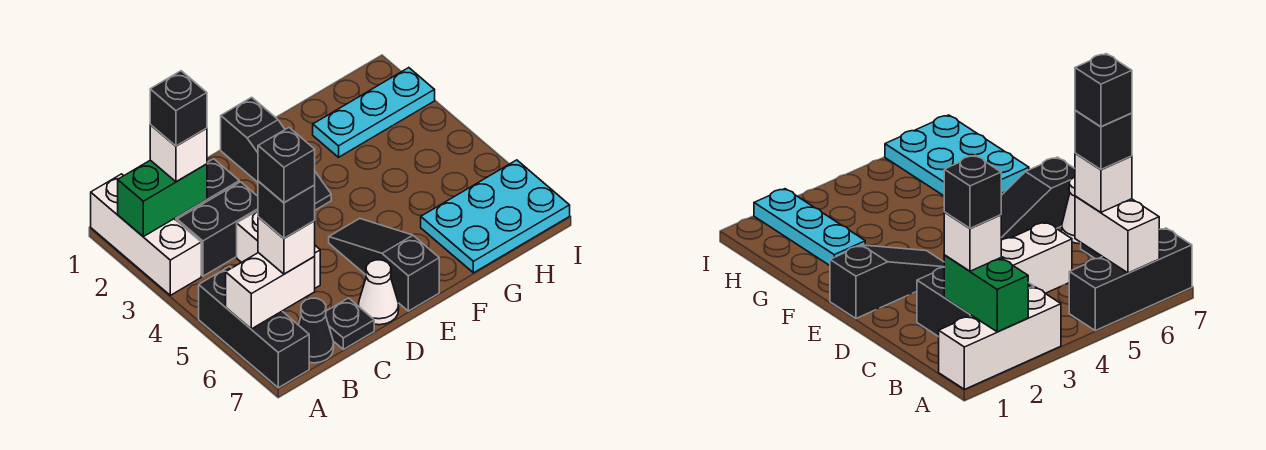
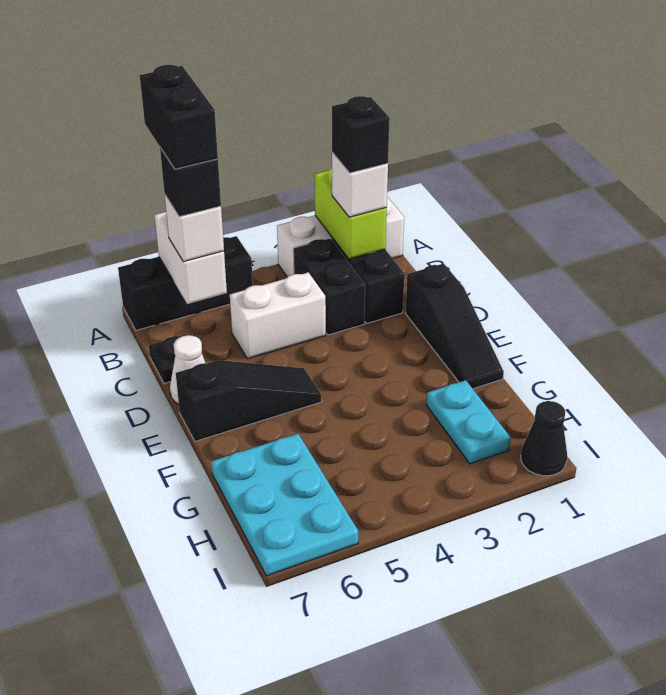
green 1x2 brick [118,160,207,237] -> lime 1x2 brick [315,168,387,259]
black 1x1 brick [258,128,315,203] -> black 1x2 brick [140,65,218,169]
black 1x1 cone [298,298,334,363] -> black 1x1 cone moved to [521,401,567,476]
black 1x3 slope [221,97,331,210] -> black 1x3 slope turned to [405,264,504,389]
cyan 1x3 plate [313,68,435,157] -> cyan 1x2 plate [427,380,511,464]

